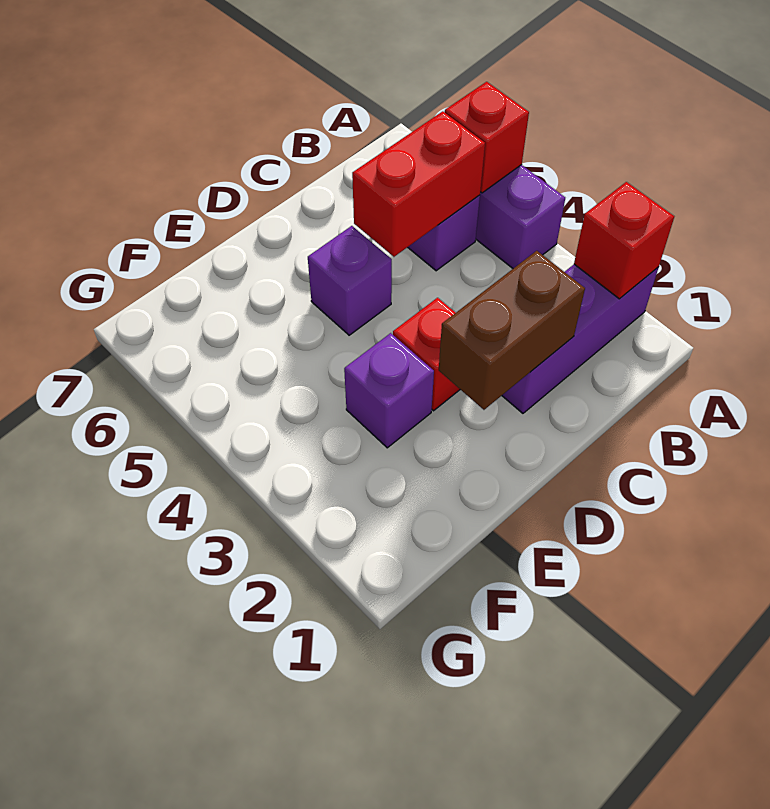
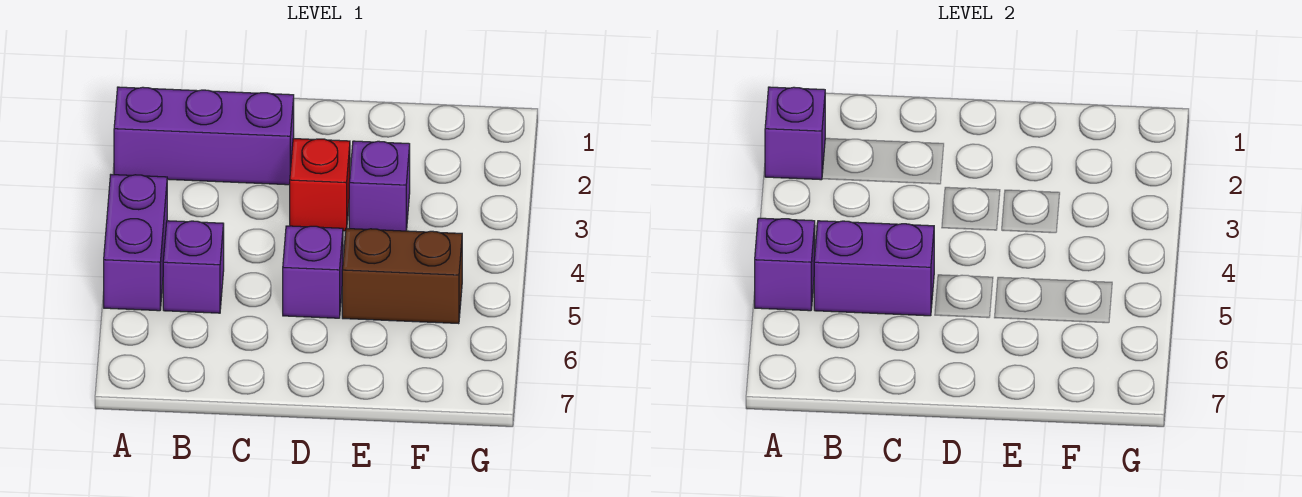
red 1x1 brick [574,182,674,299] -> purple 1x1 brick [765,87,825,180]
red 1x1 brick [445,82,529,193] -> purple 1x1 brick [755,218,815,311]
red 1x2 brick [352,111,485,257] -> purple 1x2 brick [814,221,934,316]
brown 1x2 brick [439,251,585,410] -> brown 1x2 brick moved to [342,228,462,324]

